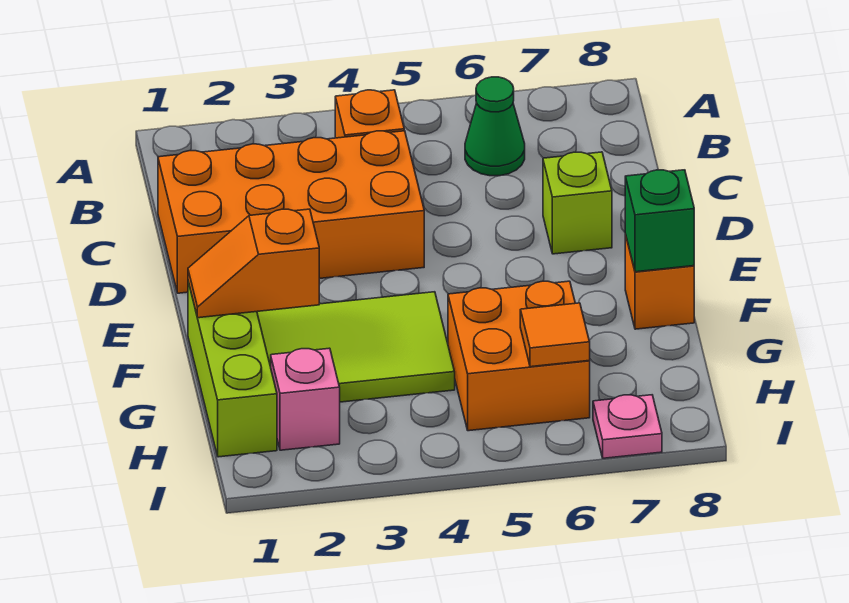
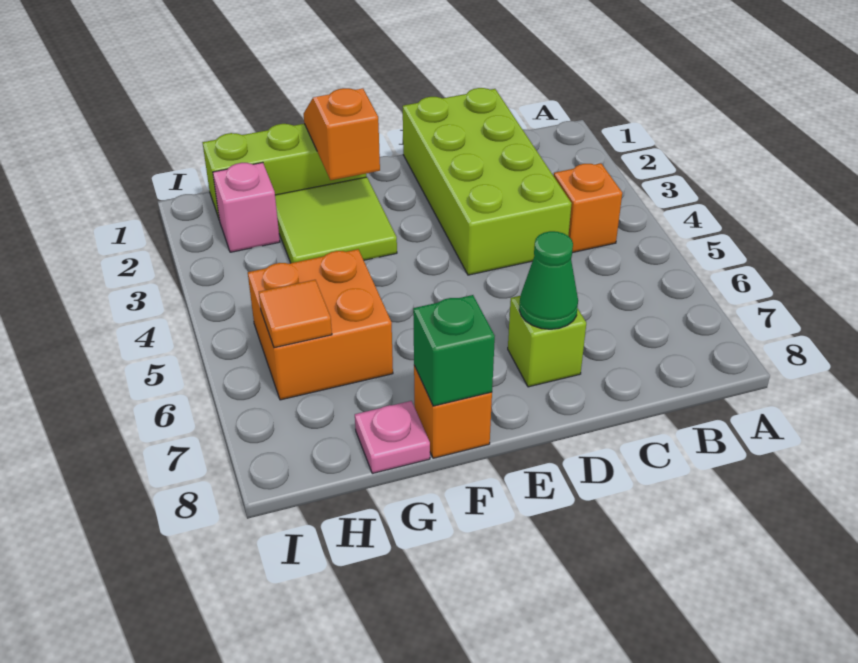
green 1x1 cone [465,77,525,176] -> green 1x1 cone moved to [519,231,578,329]
orange 2x4 brick [158,131,424,293] -> lime 2x4 brick [403,88,572,275]
lime 2x3 tile [257,292,455,402] -> lime 2x2 tile [275,177,397,263]
pink 1x1 plate [593,395,662,458] -> pink 1x1 plate moved to [355,401,430,473]

